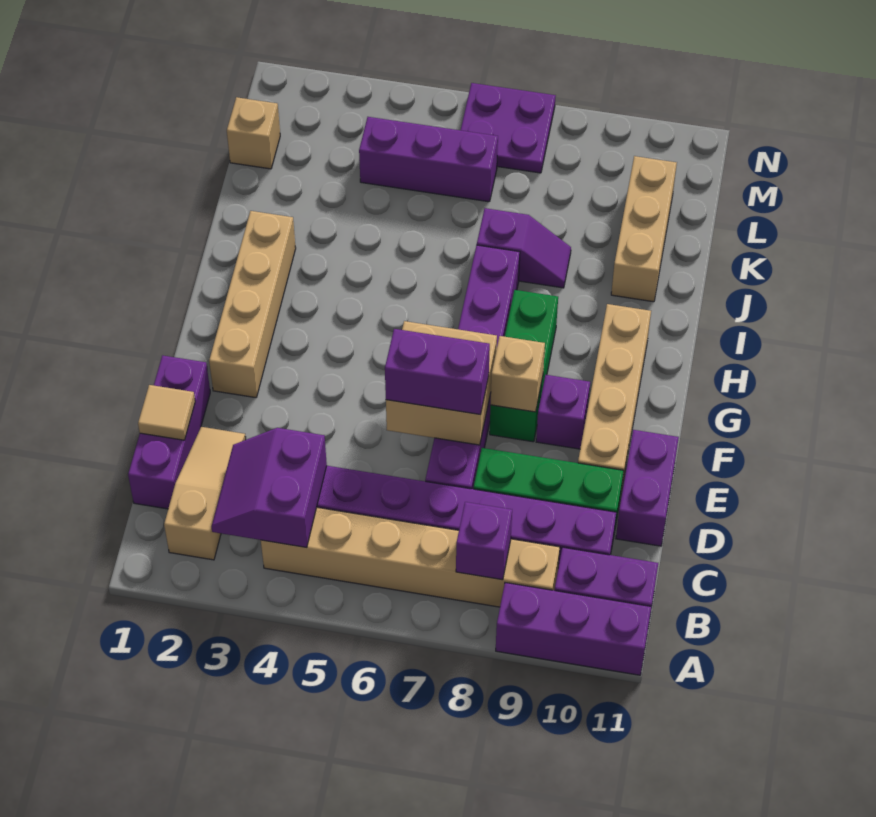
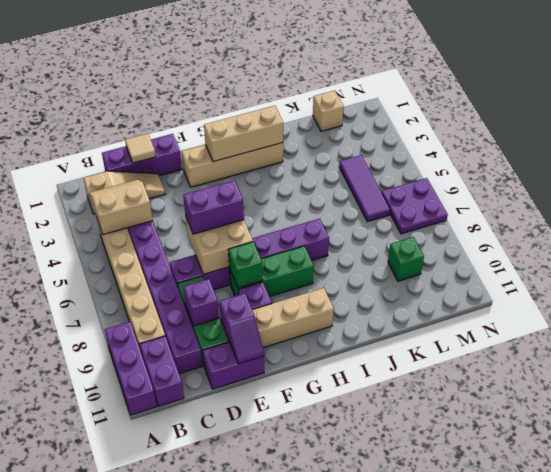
purple 2x2 slope [211,428,327,548] -> tan 2x2 slope [89,180,153,235]
purple 1x1 brick [456,502,512,580] -> purple 1x1 brick moved to [184,279,219,326]
purple 1x2 brick [385,329,490,415] -> purple 1x2 brick turned to [183,180,244,234]
tan 1x1 brick [490,336,545,412] -> green 1x1 brick [228,242,263,288]
purple 1x2 slope [477,208,571,288] -> purple 1x2 slope moved to [219,293,264,364]
tan 1x3 brick [611,156,677,302] -> tan 1x3 brick moved to [204,106,283,162]
purple 1x3 brick [359,117,498,202] -> purple 1x3 tile [339,155,390,222]
none -> green 1x1 brick [388,237,424,281]

